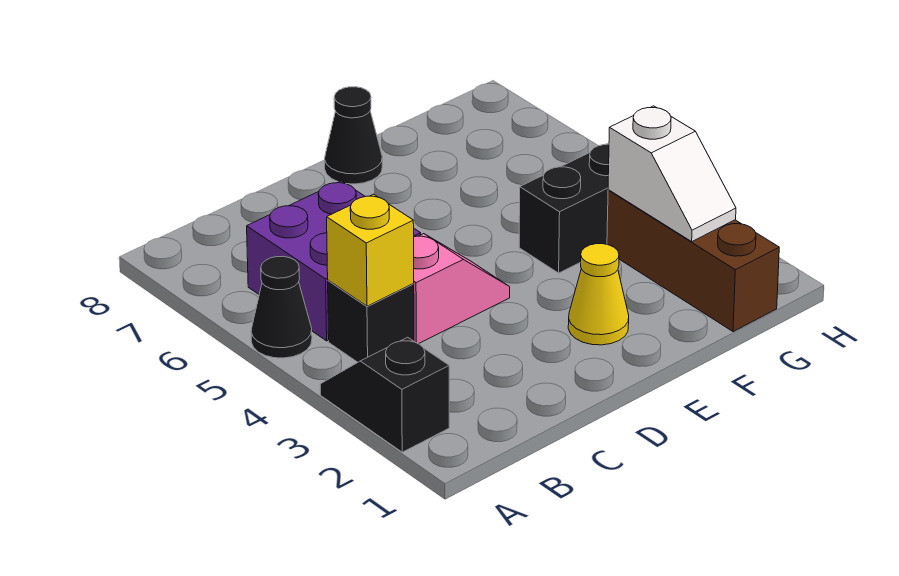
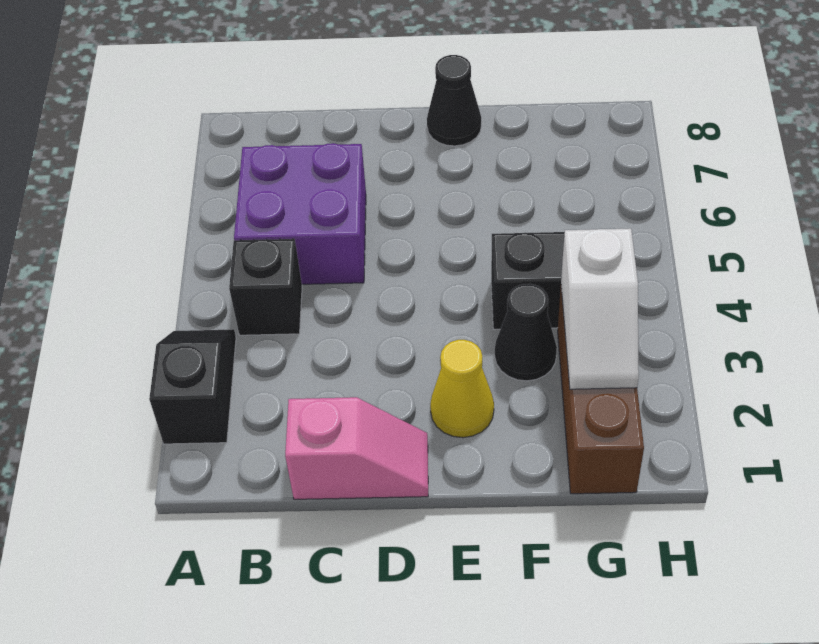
black 1x1 cone [251,256,312,358] -> black 1x1 cone moved to [495,284,557,381]
yellow 1x1 brick [327,194,414,306] -> none
pink 1x2 slope [413,234,510,344] -> pink 1x2 slope moved to [285,397,428,499]

